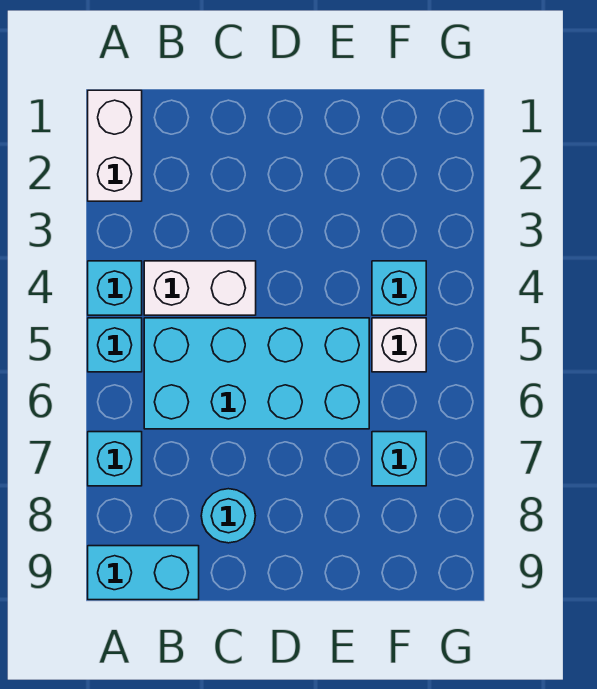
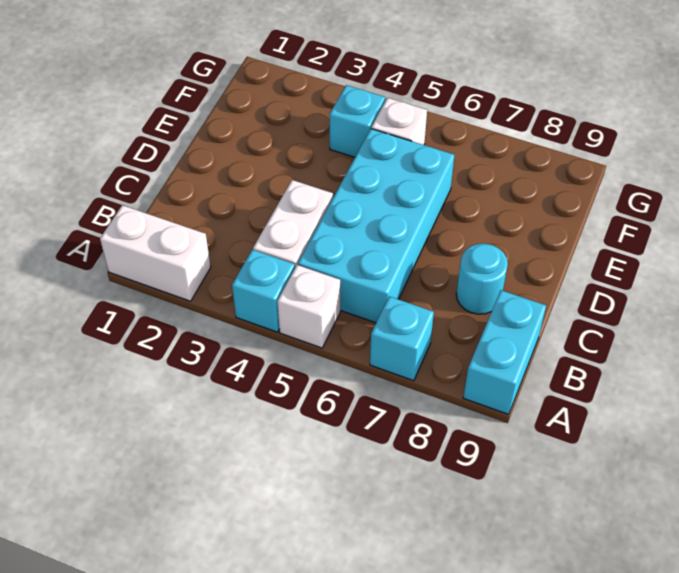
cyan 1x1 brick [88,318,142,372] -> white 1x1 brick [278,265,340,348]
cyan 1x1 brick [372,432,426,486] -> none

